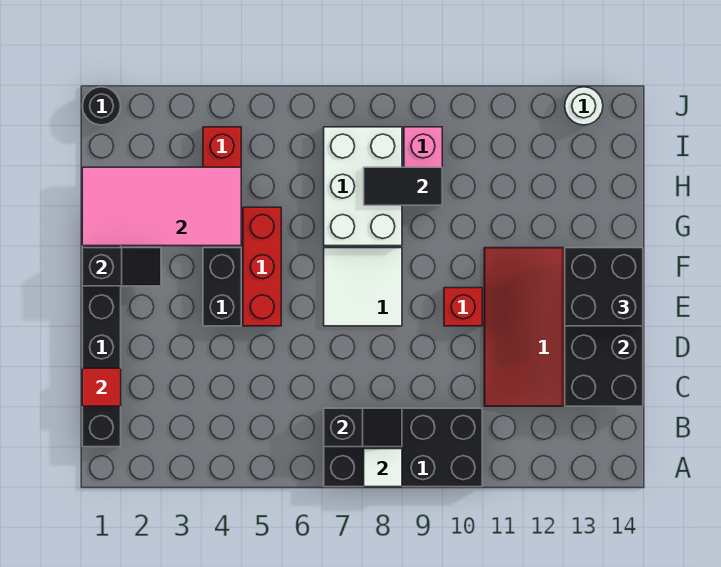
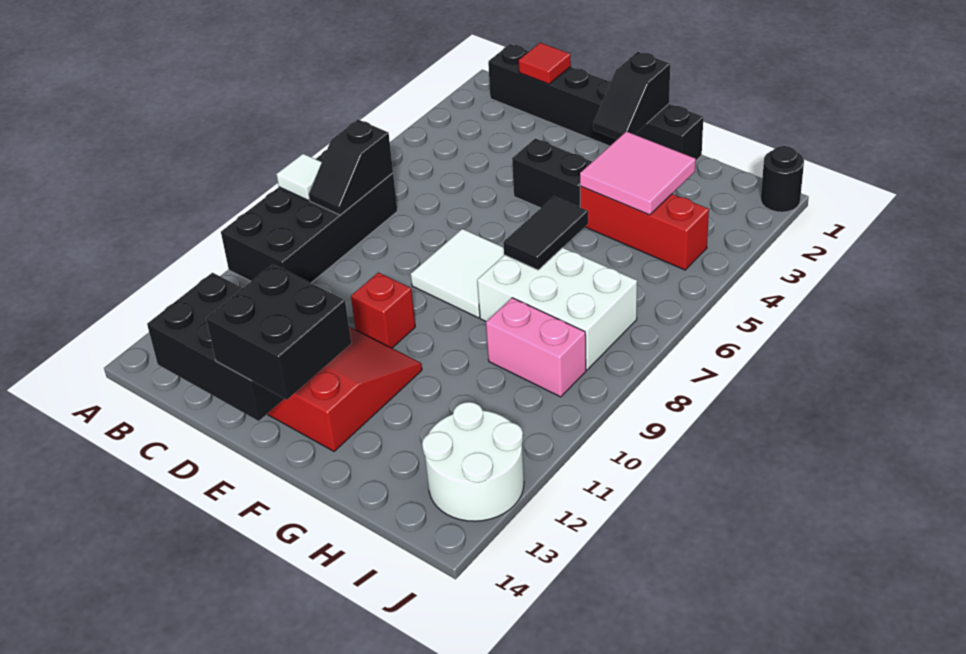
red 1x3 brick [243,207,281,326] -> none
pink 2x4 tile [82,167,241,246] -> pink 2x2 tile [580,132,696,215]
black 1x2 tile [364,167,442,205] -> black 1x2 tile moved to [503,196,588,270]
white 1x1 round brick [565,87,603,125] -> white 2x2 round brick [422,402,524,521]

